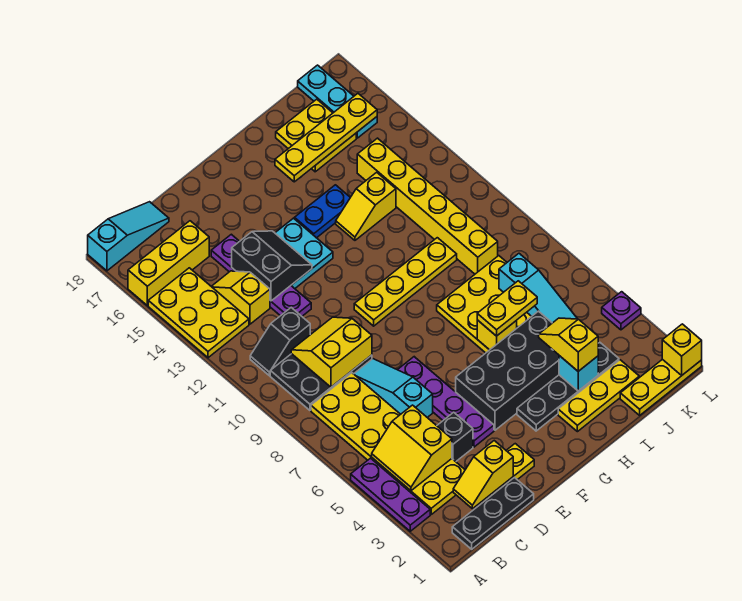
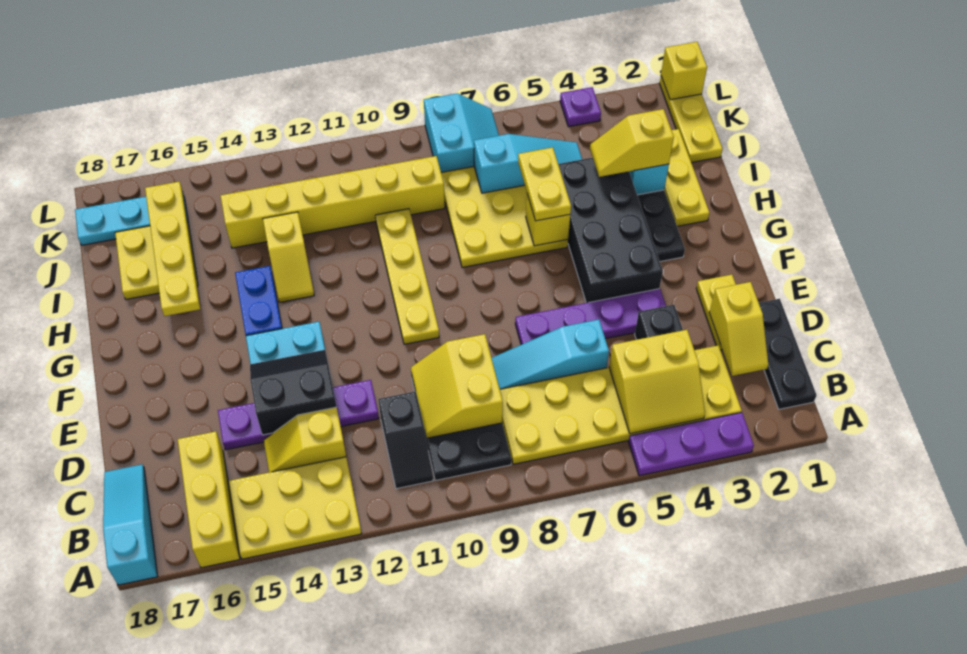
none -> cyan 2x2 slope [424,93,499,172]

